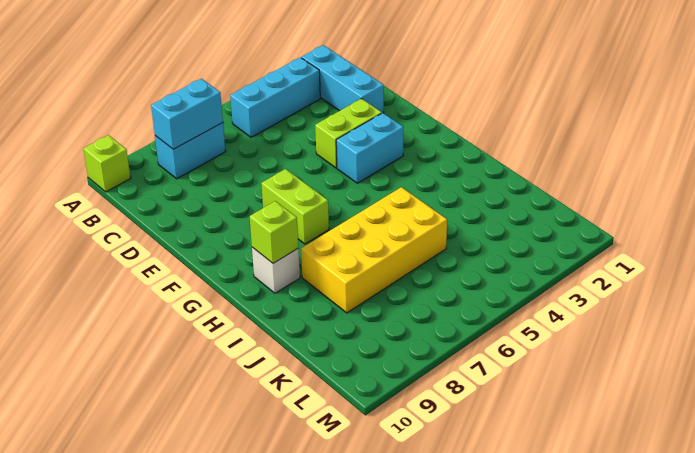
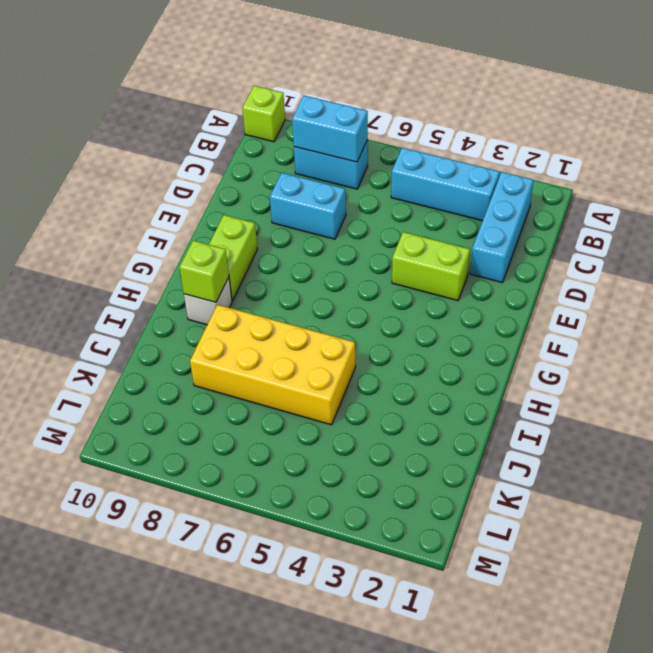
cyan 1x2 brick [336,113,403,183] -> cyan 1x2 brick moved to [270,173,346,239]
lime 1x2 brick [261,169,329,244] -> lime 1x2 brick moved to [209,215,257,301]

